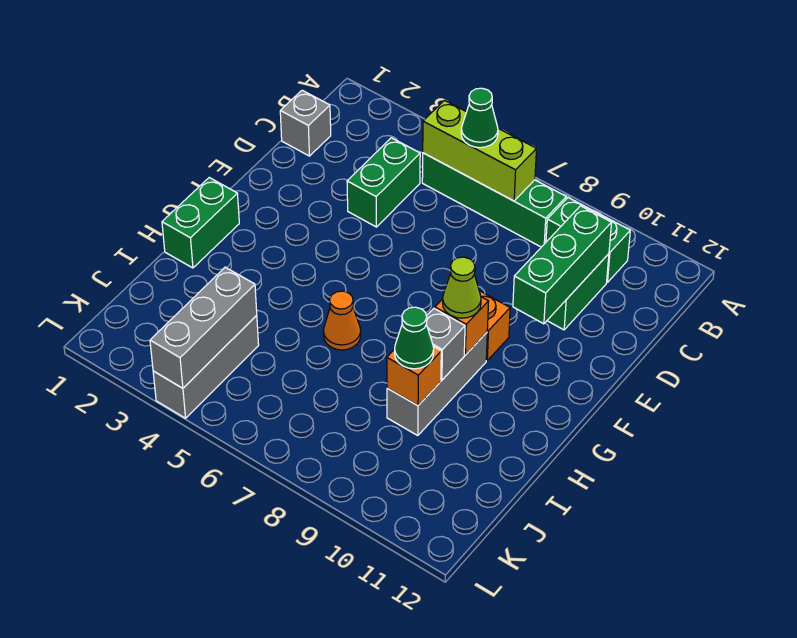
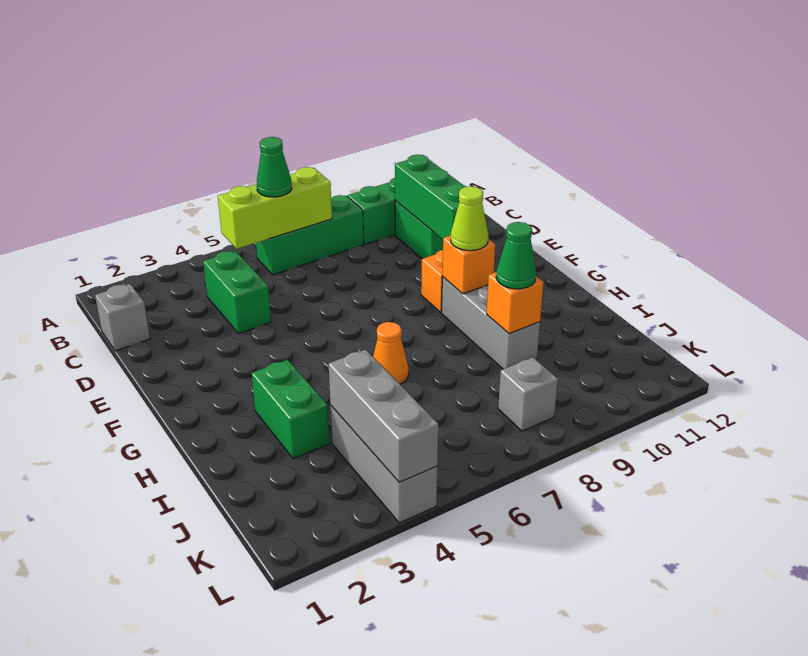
green 1x4 brick [422,153,566,247] -> green 1x3 brick [256,195,364,275]
green 1x2 brick [162,178,239,268] -> green 1x2 brick moved to [252,360,330,459]
grey 1x1 brick [426,309,465,380] -> grey 1x1 brick moved to [498,357,558,431]

